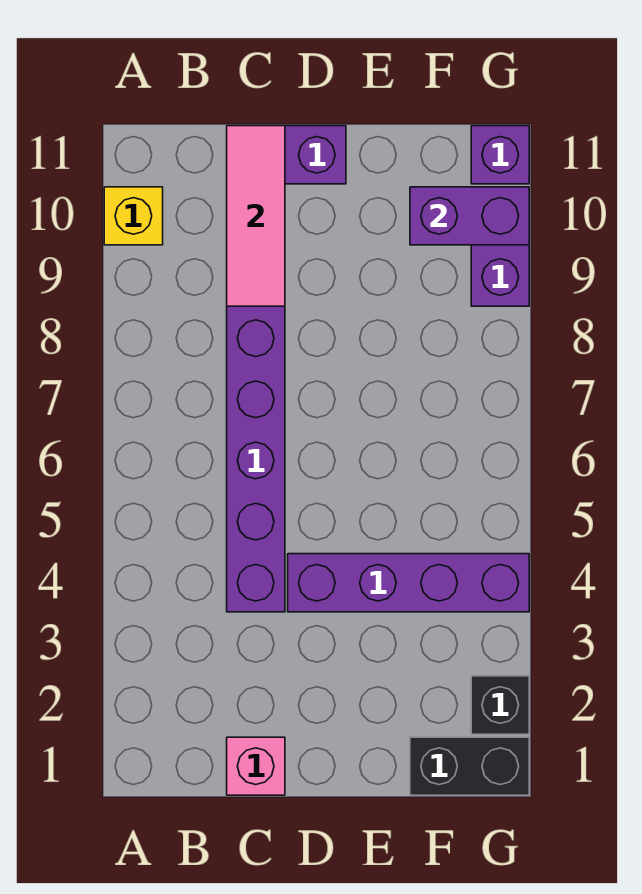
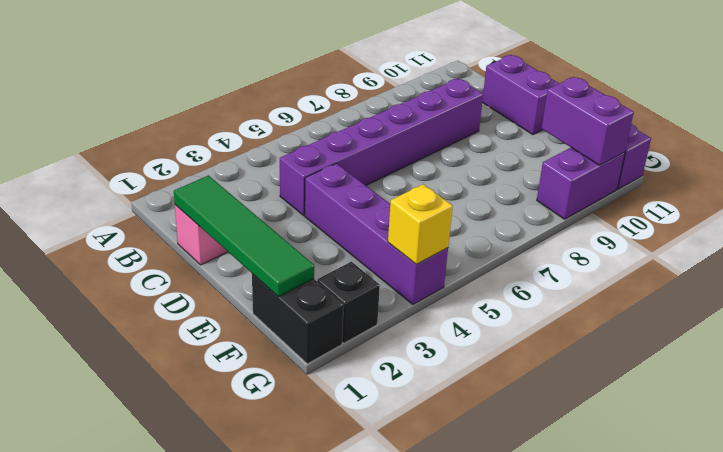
yellow 1x1 brick [104,187,163,245] -> yellow 1x1 brick moved to [388,184,453,264]
none -> green 1x4 tile [174,175,314,297]
pink 1x3 tile [227,126,285,306] -> none

